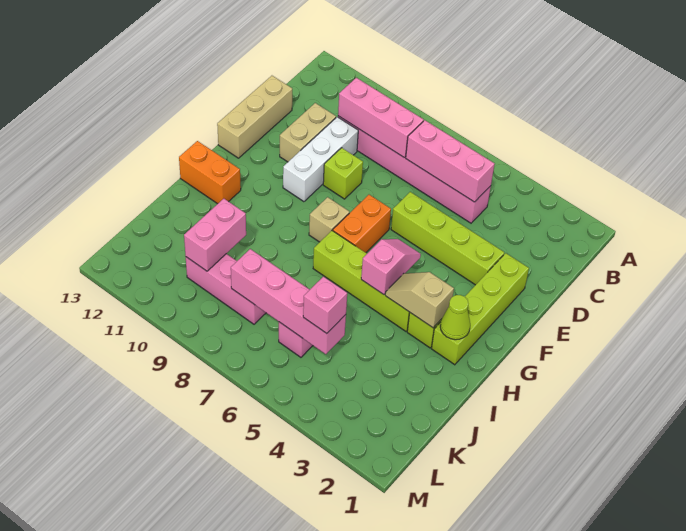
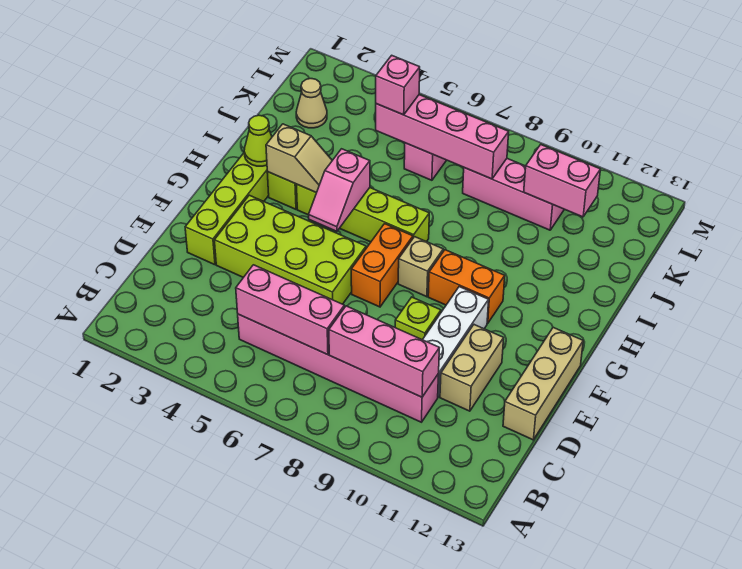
lime 1x4 brick [391,192,504,285] -> lime 2x4 brick [214,195,366,304]
orange 1x2 brick [179,141,241,204] -> orange 1x2 brick moved to [428,250,505,323]
pink 1x2 brick [184,199,246,271] -> pink 1x2 brick turned to [524,145,600,217]
none -> tan 1x1 cone [296,79,327,128]

